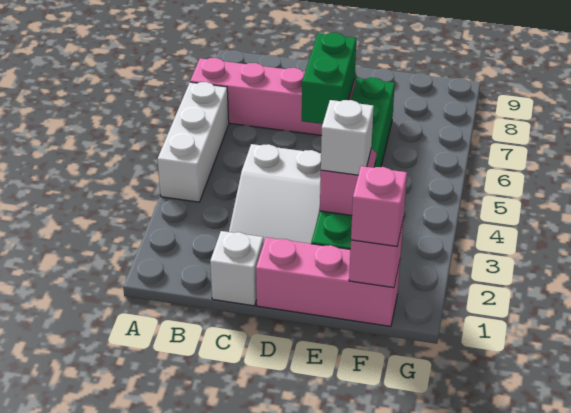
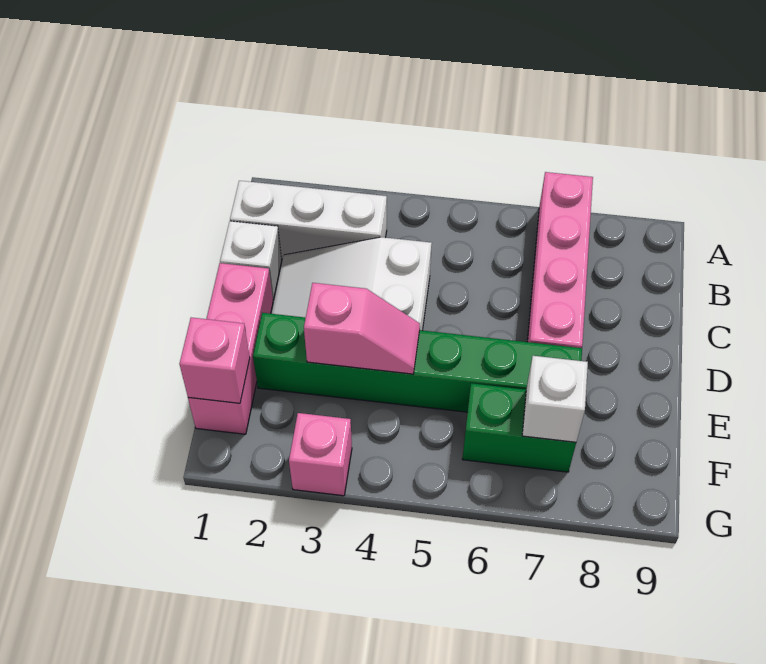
white 1x3 brick [158,82,229,202] -> white 1x3 brick moved to [230,181,387,259]
green 1x2 brick [302,33,356,124] -> green 1x2 brick moved to [463,383,576,472]
white 1x1 brick [321,100,374,175] -> white 1x1 brick moved to [522,356,588,442]
pink 1x1 brick [351,166,407,246] -> pink 1x1 brick moved to [289,413,352,496]

